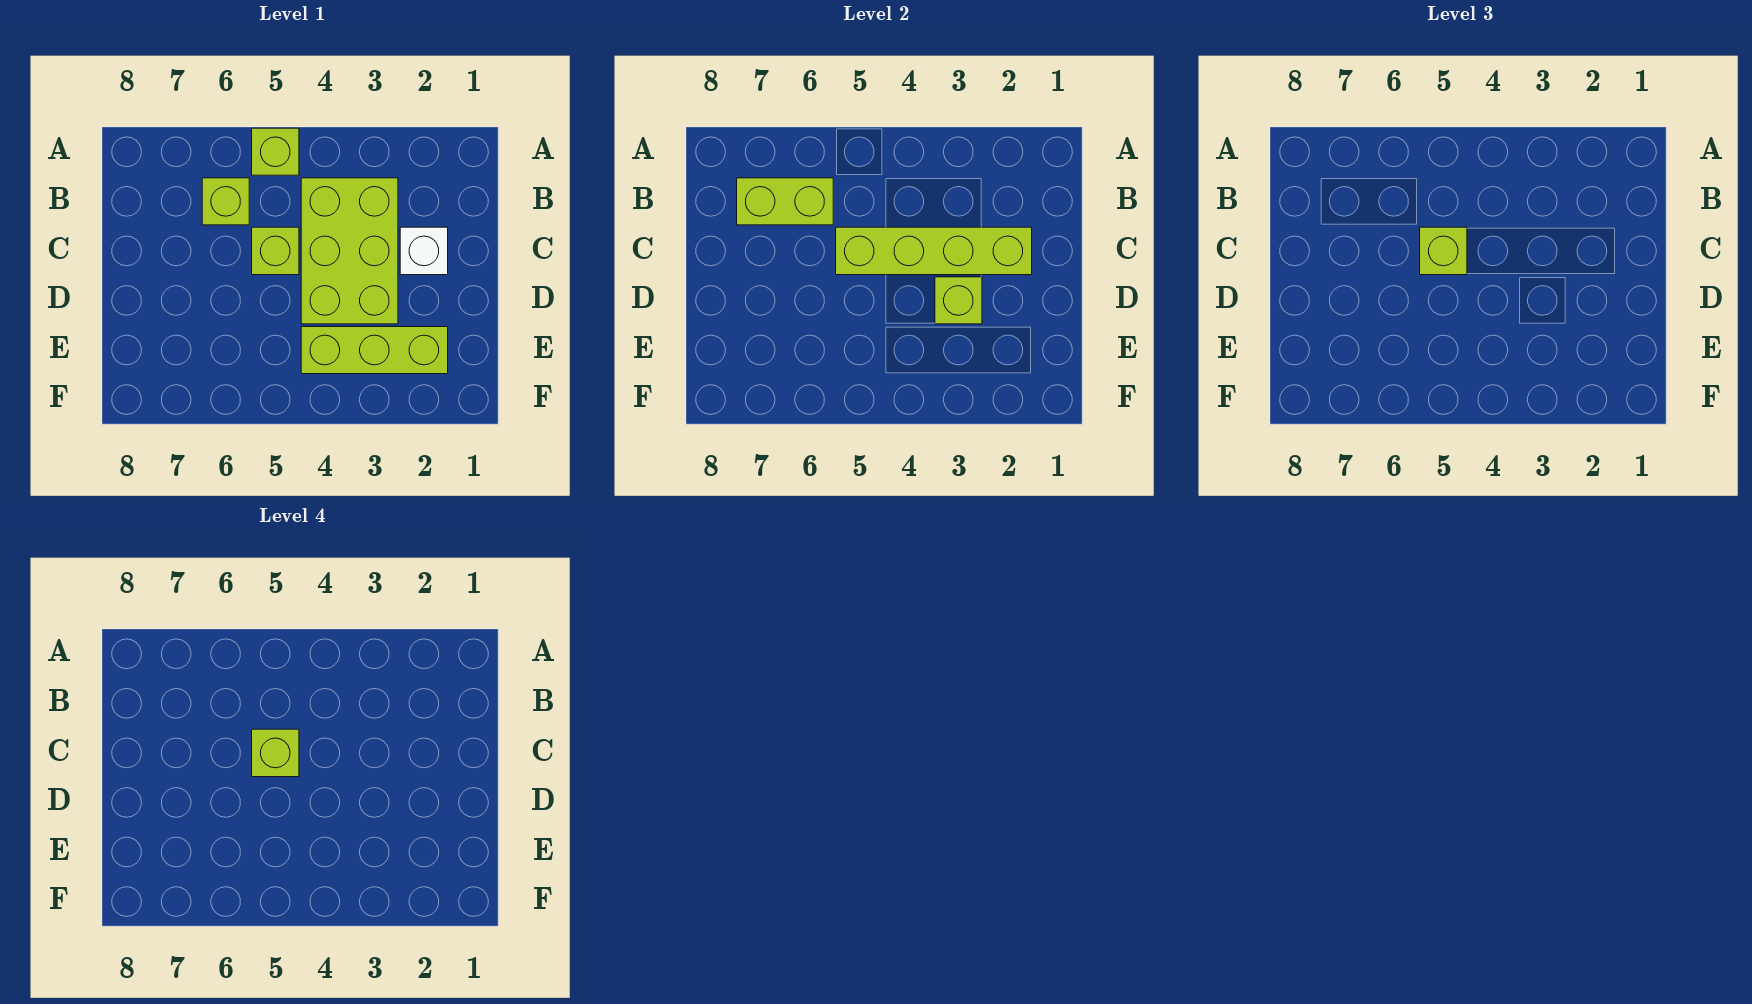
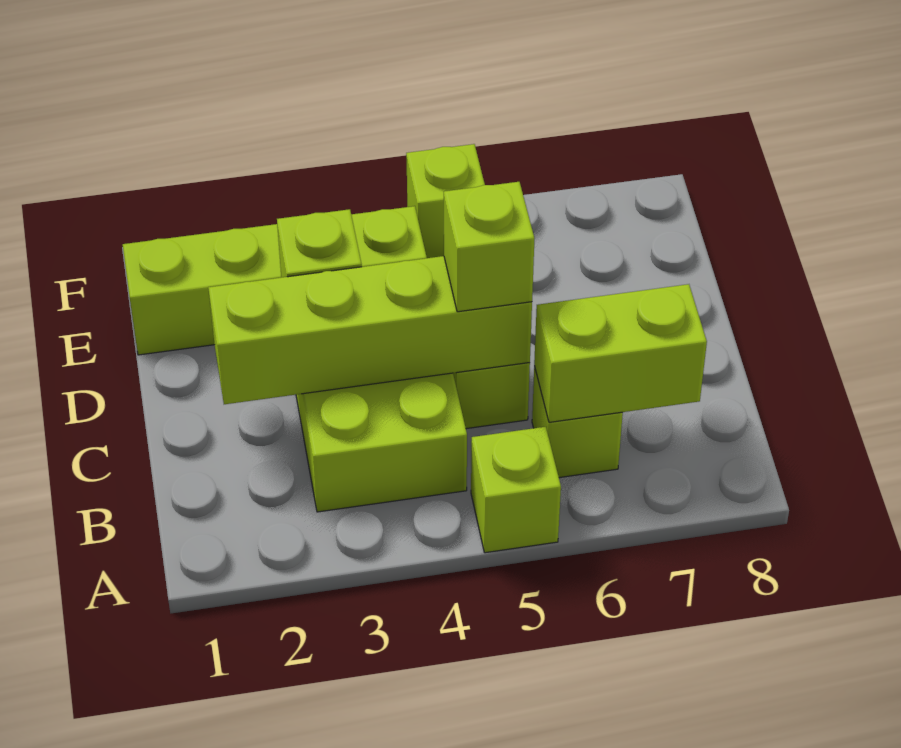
white 1x1 brick [400,227,448,275] -> none
lime 1x1 brick [252,729,299,777] -> lime 1x1 brick moved to [406,144,485,258]
lime 1x3 brick [301,327,448,374] -> lime 1x4 brick [123,206,427,355]

